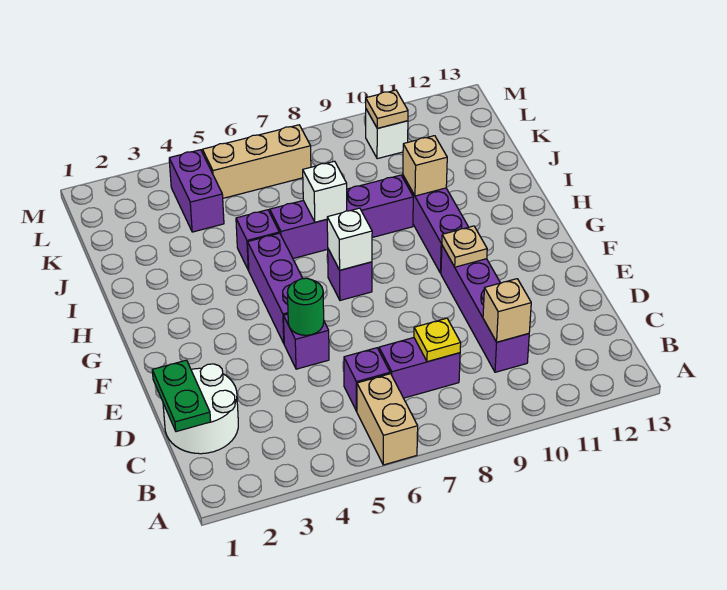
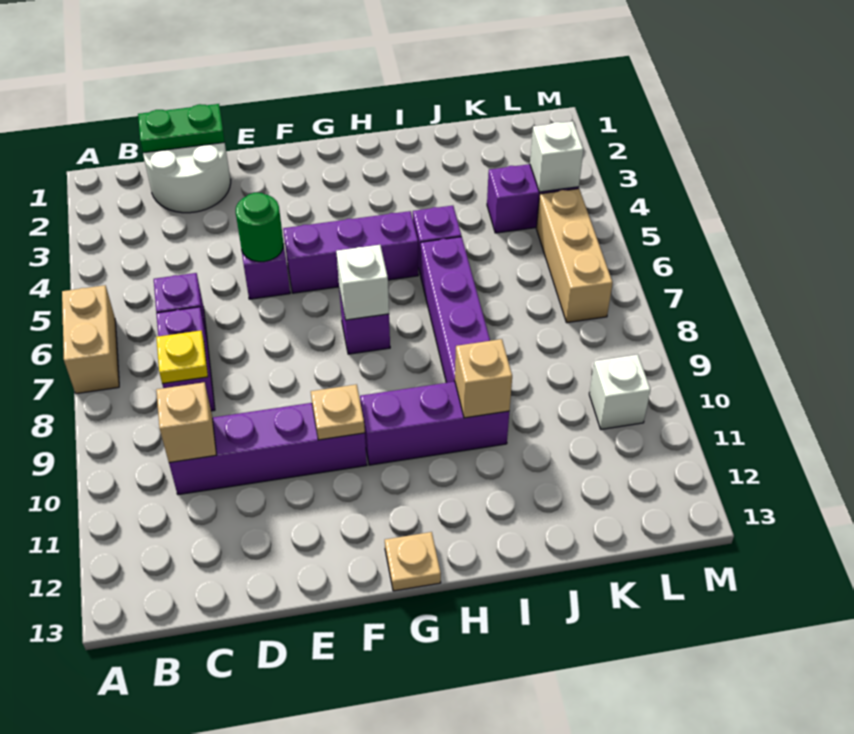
tan 1x2 brick [357,374,418,465] -> tan 1x2 brick turned to [62,285,119,394]
white 1x1 brick [303,161,347,222] -> white 1x1 brick moved to [530,121,583,192]
tan 1x1 plate [366,90,408,128] -> tan 1x1 plate moved to [385,532,441,591]

